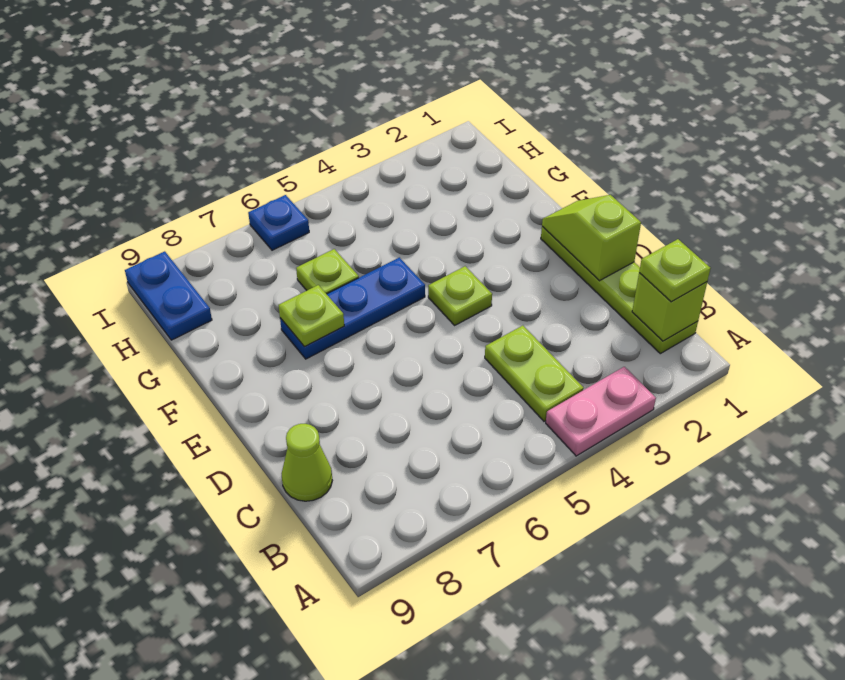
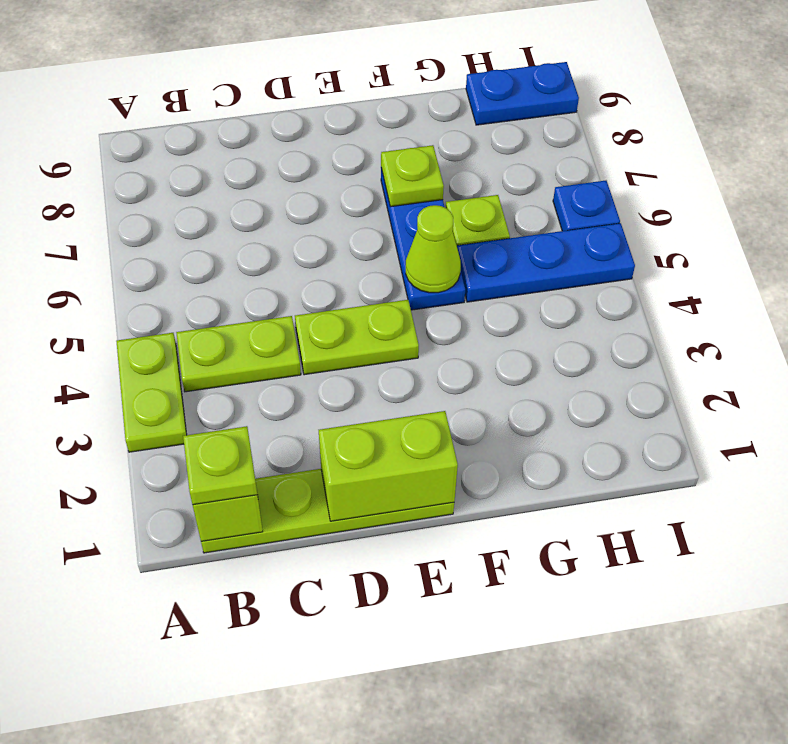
pink 1x2 plate [546,367,656,456] -> lime 1x2 plate [116,333,187,452]
lime 1x1 cone [282,424,332,501] -> lime 1x1 cone moved to [406,205,461,293]
lime 1x2 slope [542,195,641,281] -> lime 1x2 brick [319,411,458,521]
lime 1x1 plate [428,266,492,325] -> lime 1x2 plate [295,300,419,375]
none -> blue 1x3 plate [457,223,635,302]

